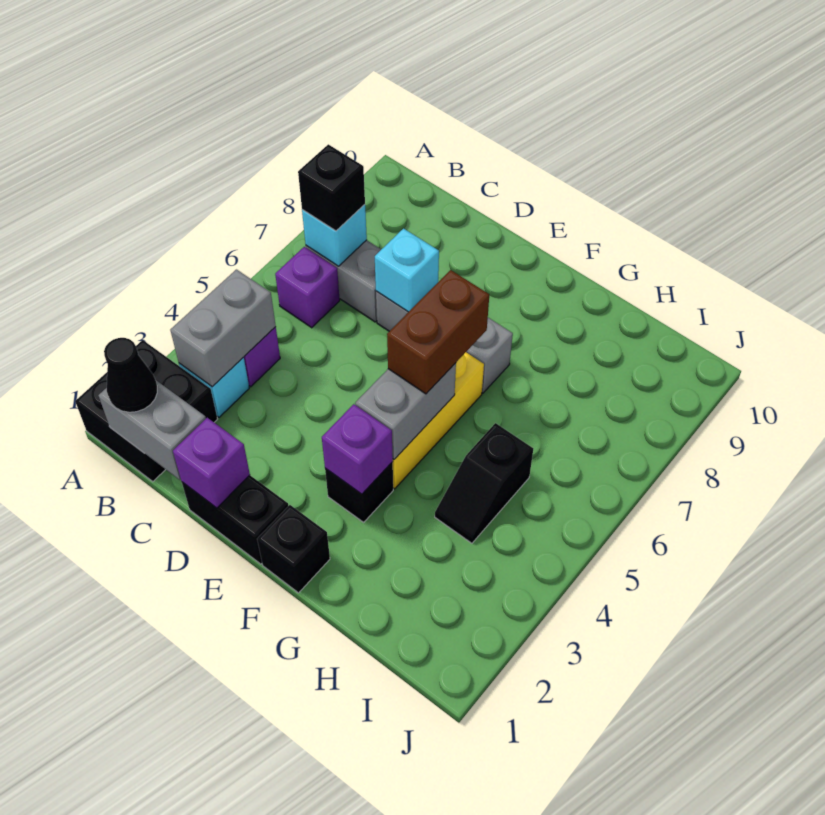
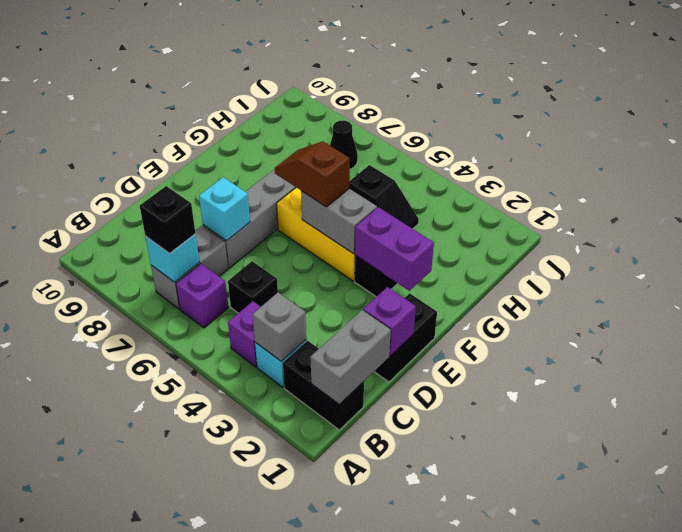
black 2x2 brick [75,340,217,482] -> black 1x2 brick [283,341,364,430]
black 1x1 cone [104,338,157,412] -> black 1x1 cone moved to [330,120,358,169]
grey 1x2 brick [170,270,276,387] -> grey 1x1 brick [252,293,306,361]
black 1x1 brick [257,505,330,593] -> black 1x1 brick moved to [228,261,278,313]
purple 1x1 brick [322,404,393,494] -> purple 1x2 brick [355,207,434,291]
brown 1x2 brick [387,270,489,394] -> brown 1x2 slope [275,141,350,207]

